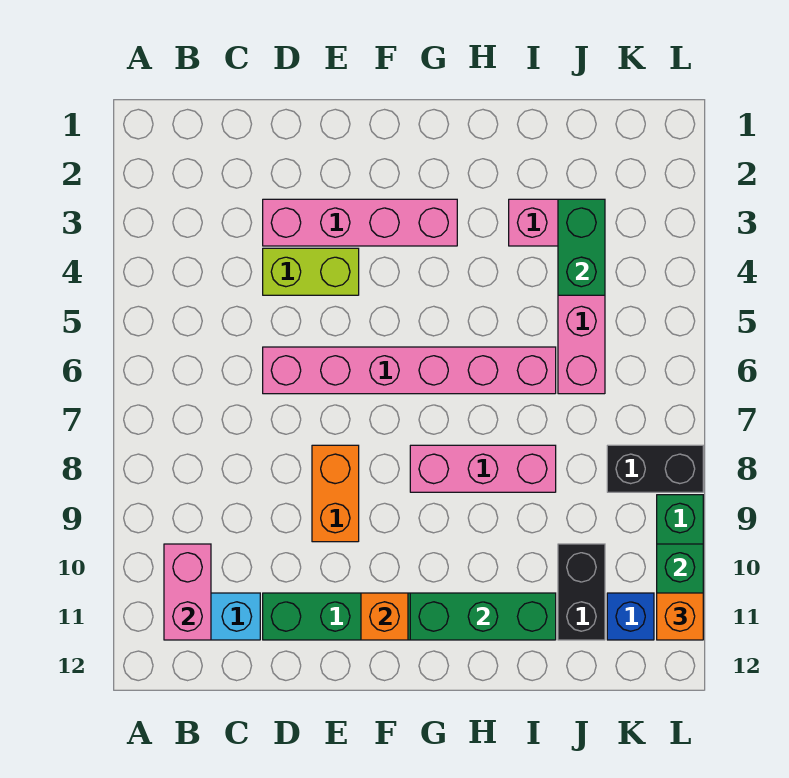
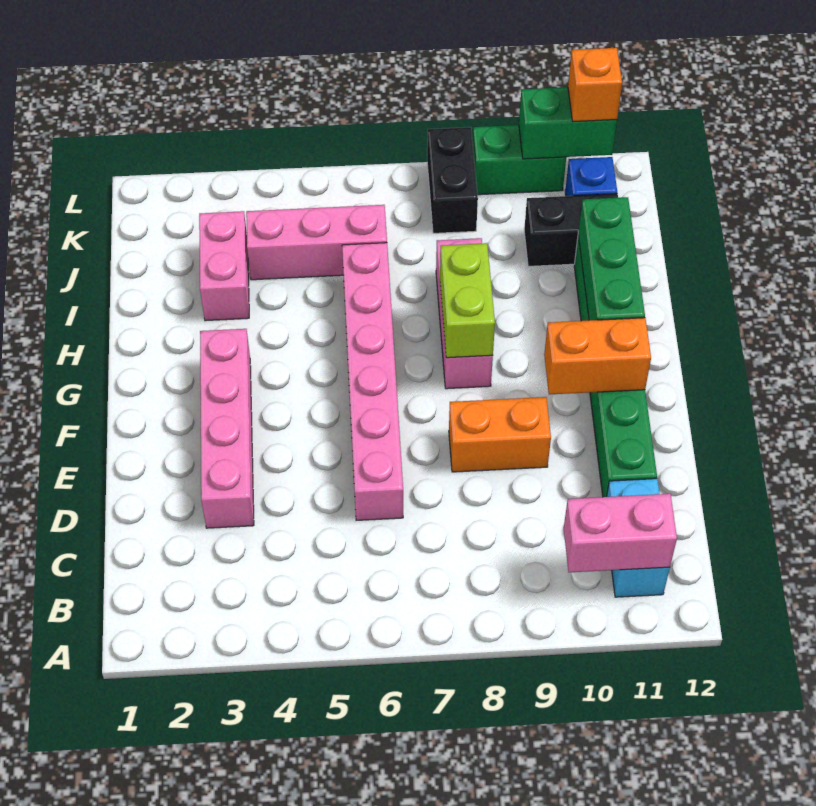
lime 1x2 brick [263,248,359,295] -> lime 1x2 brick moved to [440,243,495,358]
orange 1x1 brick [361,593,408,640] -> orange 1x2 brick [544,318,651,394]
green 1x2 brick [558,199,605,295] -> none

